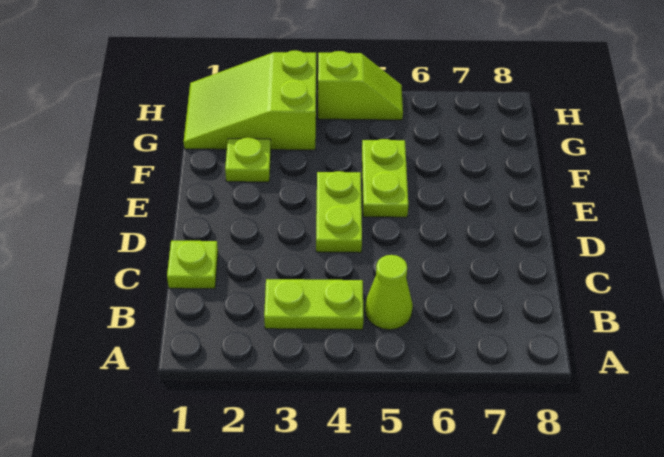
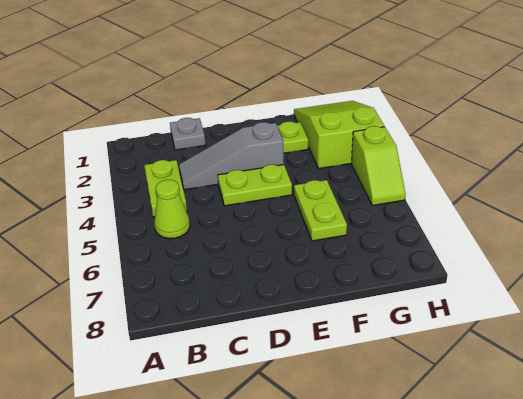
lime 1x1 plate [167,241,218,289] -> grey 1x1 plate [170,118,206,150]
none -> grey 1x3 slope [179,122,284,190]
lime 1x2 plate [362,139,408,217] -> lime 1x2 plate turned to [294,180,347,241]

